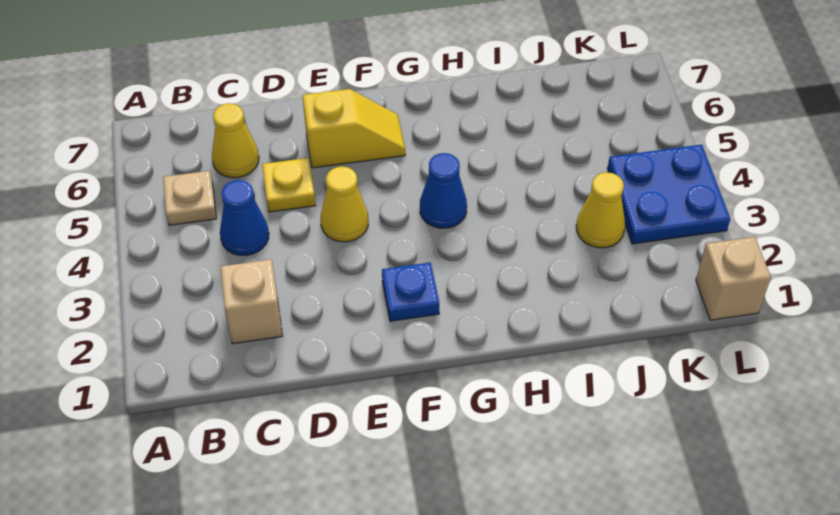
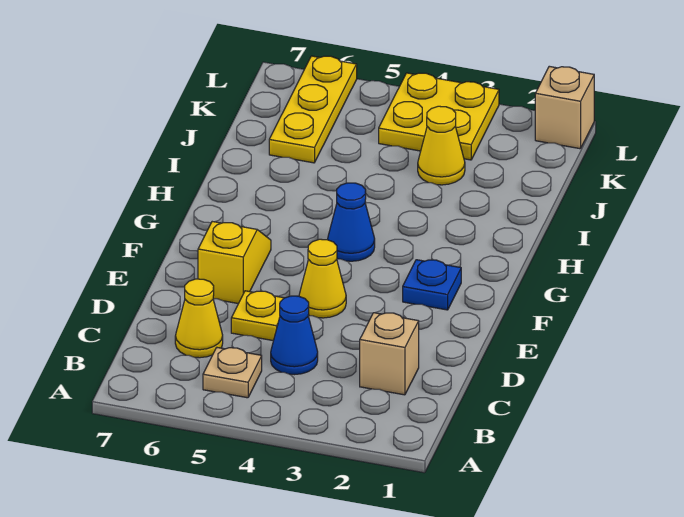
none -> yellow 1x3 plate [269,56,357,163]
blue 2x2 plate [607,145,730,244] -> yellow 2x2 plate [379,73,499,160]

